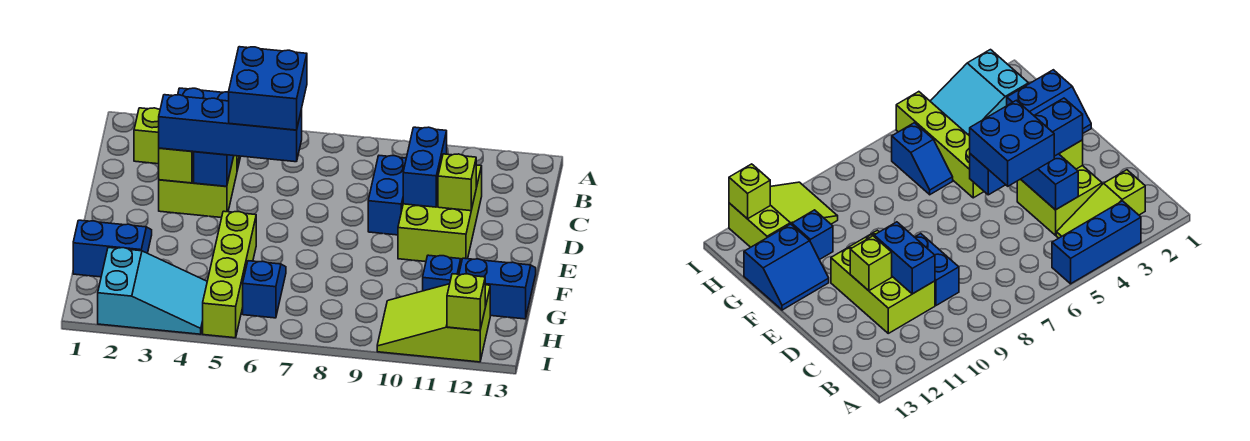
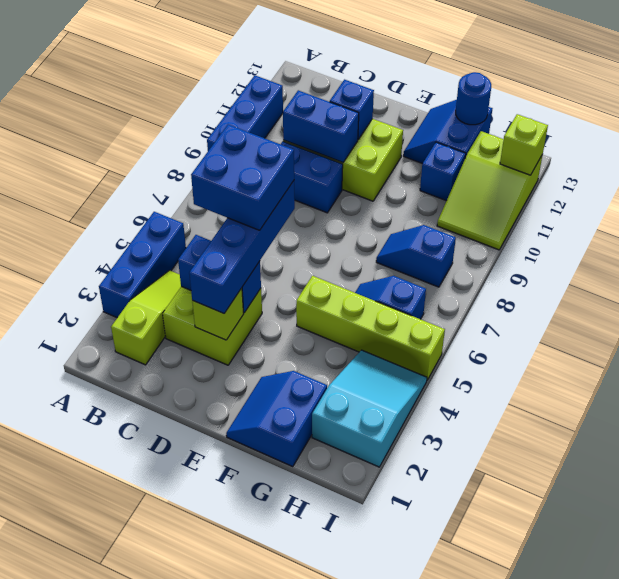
none -> blue 1x3 brick [207,76,283,151]
lime 1x1 brick [438,154,476,211] -> blue 1x1 brick [330,80,374,139]
none -> blue 1x2 slope [376,225,456,287]
none -> blue 1x1 round brick [456,72,491,125]

